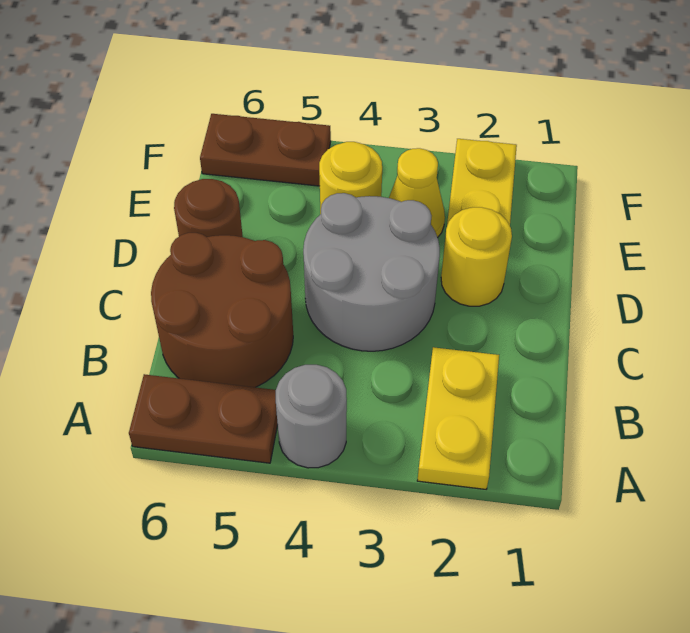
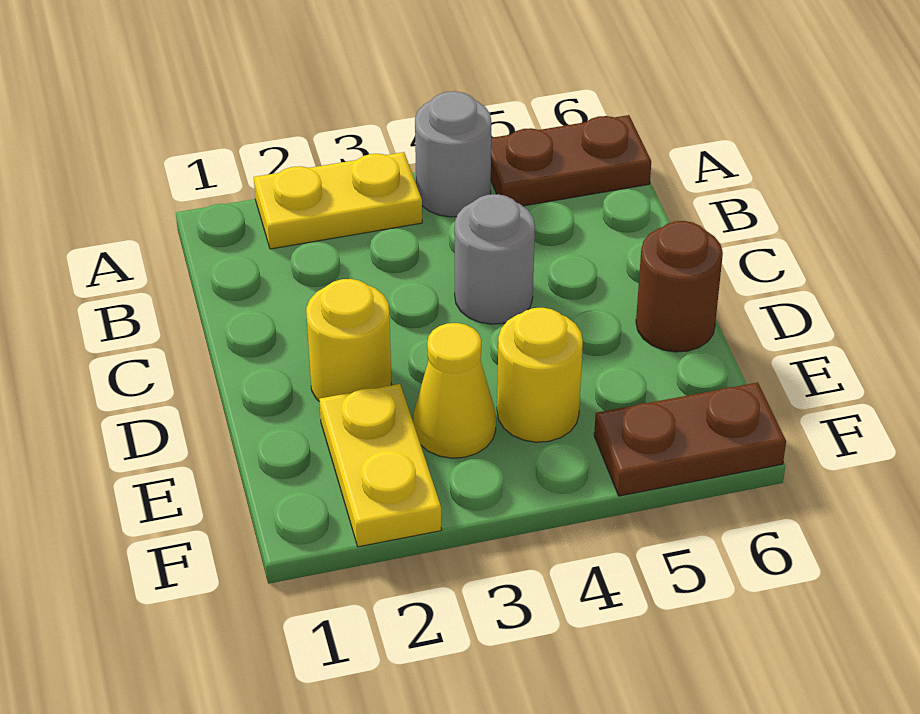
yellow 1x2 plate [417,347,499,489] -> yellow 1x2 plate turned to [254,152,422,249]
brown 2x2 round brick [151,233,293,387] -> none
grey 2x2 round brick [303,193,440,351] -> grey 1x1 round brick [455,194,535,324]

